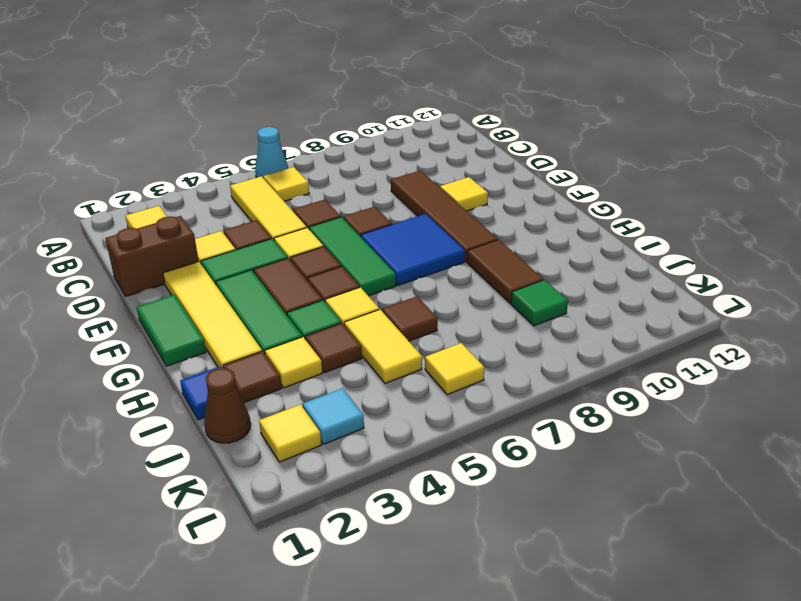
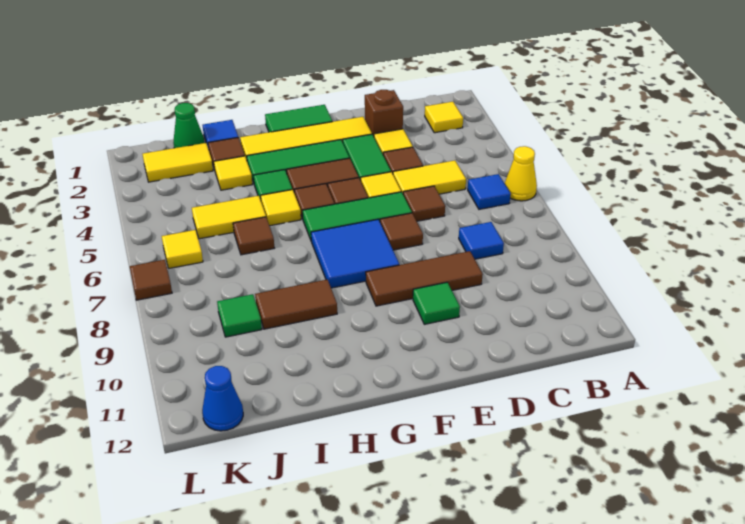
cyan 1x1 cone [255,127,288,178] -> yellow 1x1 cone [505,146,537,201]
yellow 1x3 tile [230,176,307,240] -> yellow 1x2 tile [393,161,466,194]
yellow 1x1 tile [263,167,309,201] -> blue 1x1 tile [468,174,511,209]
none -> blue 1x1 tile [459,222,504,259]
brown 1x2 brick [105,216,199,296] -> brown 1x1 brick [365,90,403,136]
brown 1x4 tile [391,171,498,262] -> brown 1x3 tile [366,251,483,306]
yellow 1x1 tile [440,177,488,211] -> green 1x1 tile [413,282,460,324]
brown 1x1 tile [305,323,362,373] -> brown 1x1 tile moved to [130,260,172,300]
brown 1x1 cone [204,368,251,443] -> green 1x1 cone [173,103,205,148]
yellow 1x1 tile [259,404,321,462] -> yellow 1x2 tile [143,143,213,182]
cyan 1x1 tile [303,388,364,444] -> none
none -> blue 1x1 cone [202,366,243,431]

